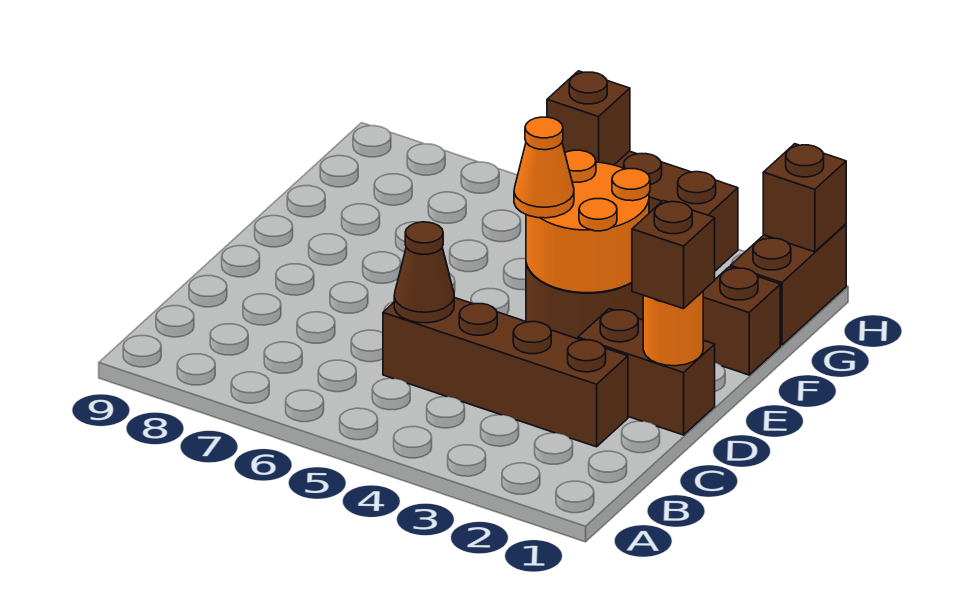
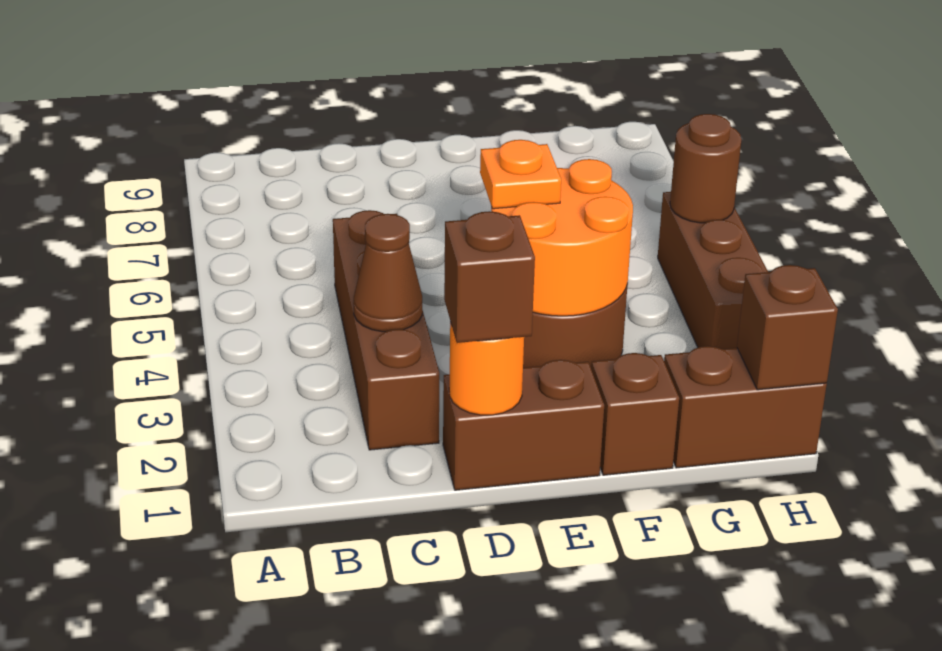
brown 1x1 cone [394,222,454,323] -> brown 1x1 cone moved to [353,214,422,332]
brown 1x2 brick [578,309,715,435] -> brown 1x2 brick turned to [443,360,604,490]
orange 1x1 cone [514,117,574,218] -> orange 1x1 plate [480,140,561,209]
brown 1x1 brick [547,71,630,165] -> brown 1x1 round brick [670,114,742,223]

